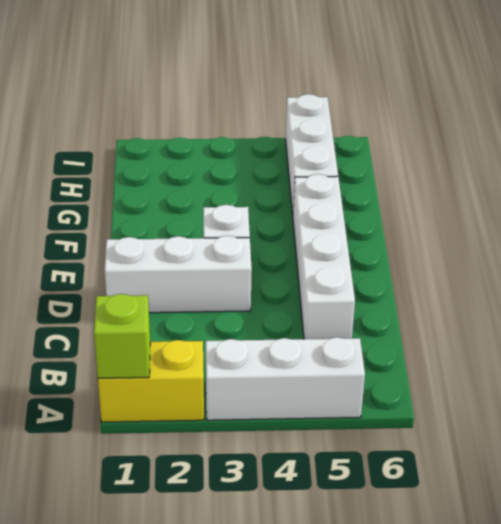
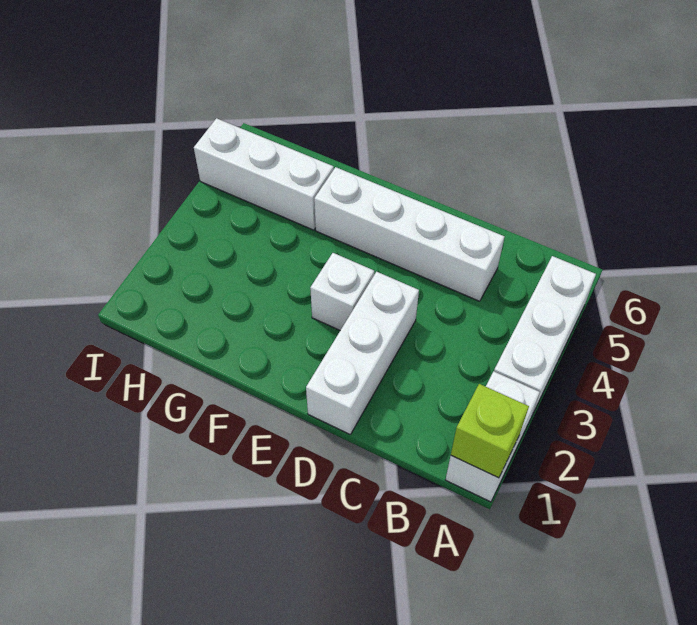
yellow 1x2 brick [98,340,204,422] -> white 1x2 brick [445,371,540,502]

